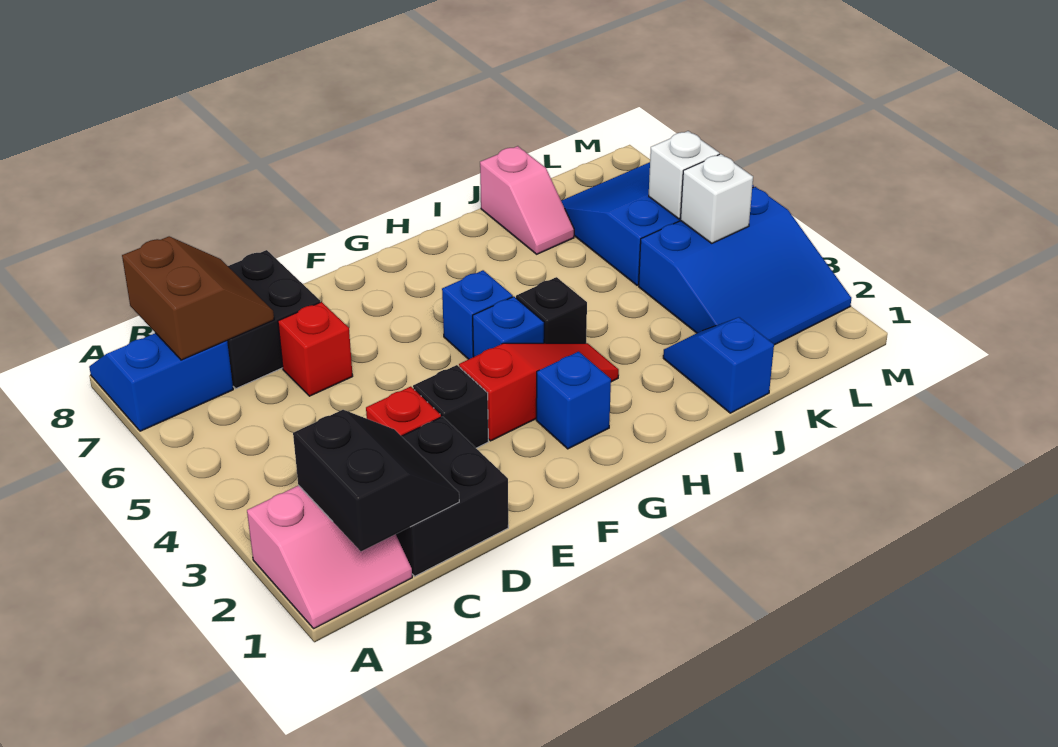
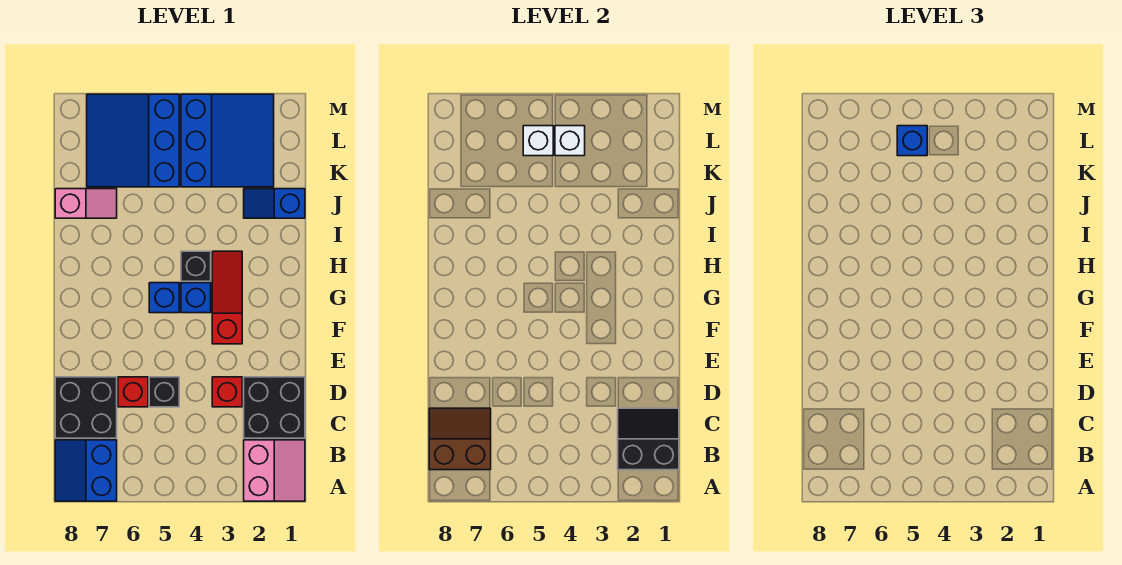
black 1x1 brick [413,365,488,448] -> black 1x1 brick moved to [149,377,179,407]
blue 1x1 brick [536,352,611,449] -> blue 1x1 brick moved to [897,126,927,156]

